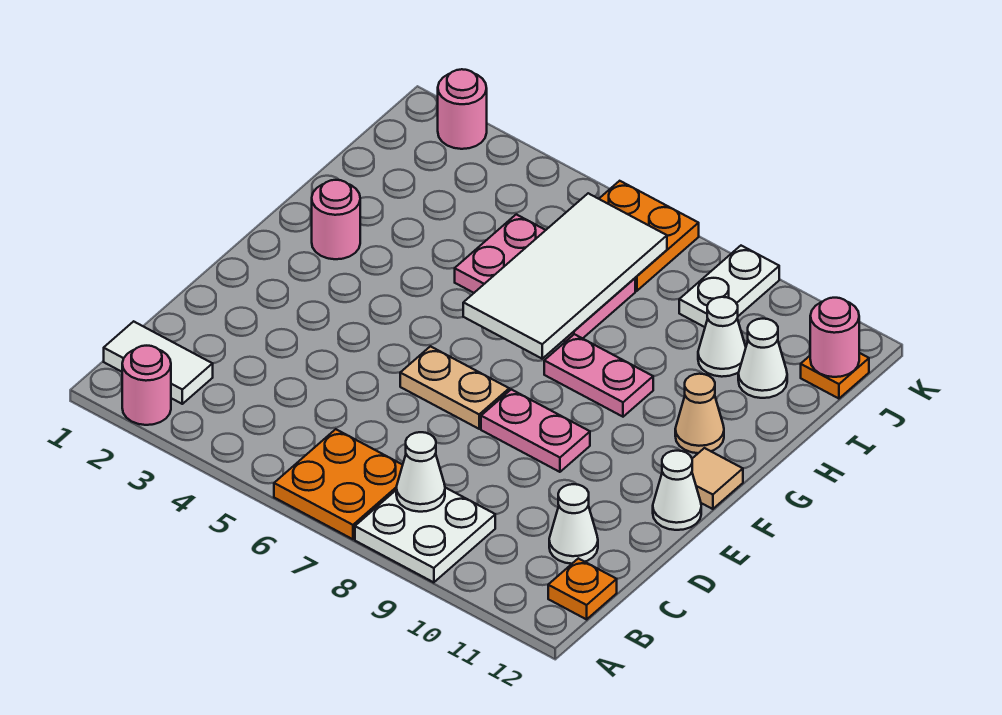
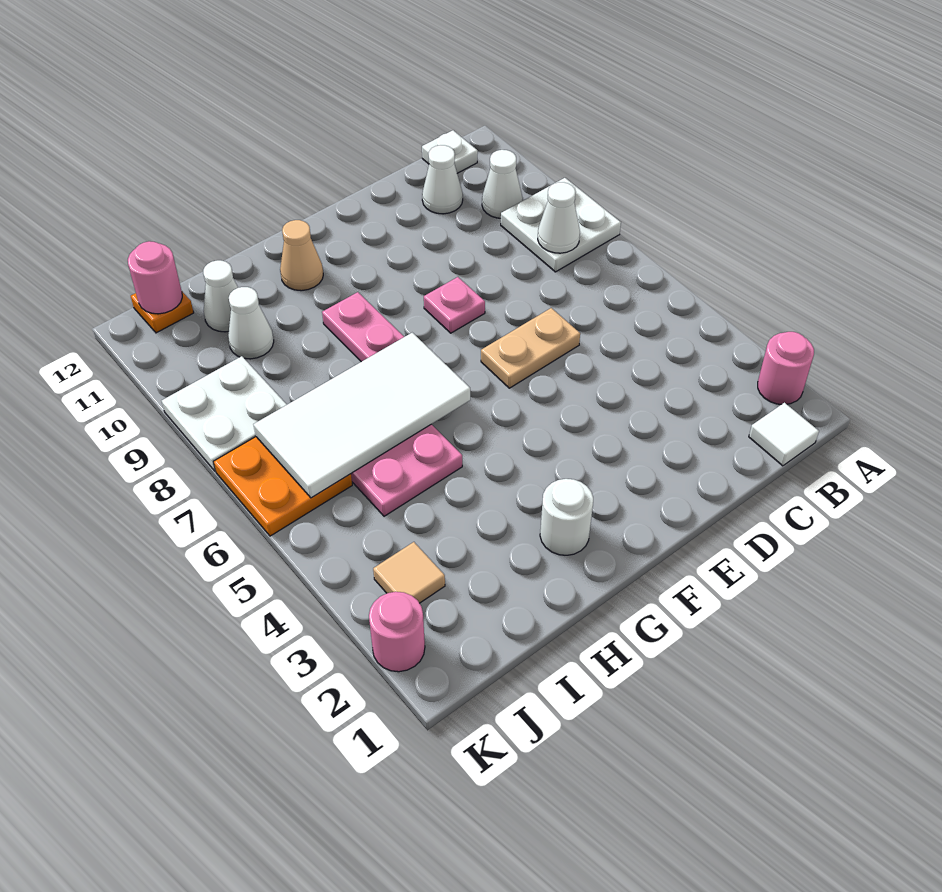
orange 2x2 plate [274,429,403,539] -> none
white 1x2 tile [104,321,213,404] -> white 1x1 tile [749,403,819,466]
orange 1x1 plate [548,558,617,619] -> white 1x1 plate [422,130,478,173]
tan 1x2 plate [400,346,509,429] -> tan 1x2 plate turned to [481,308,580,388]
pink 1x2 plate [481,389,590,472] -> pink 1x1 plate [424,277,485,333]
white 1x1 cone [653,451,701,530] -> white 1x1 cone moved to [482,150,523,218]
tan 1x1 tile [692,448,743,509] -> tan 1x1 tile moved to [373,542,445,603]
pink 1x1 round brick [312,180,360,259] -> white 1x1 round brick [540,479,593,555]
white 1x2 plate [679,246,779,327] -> white 2x2 plate [162,356,287,471]

